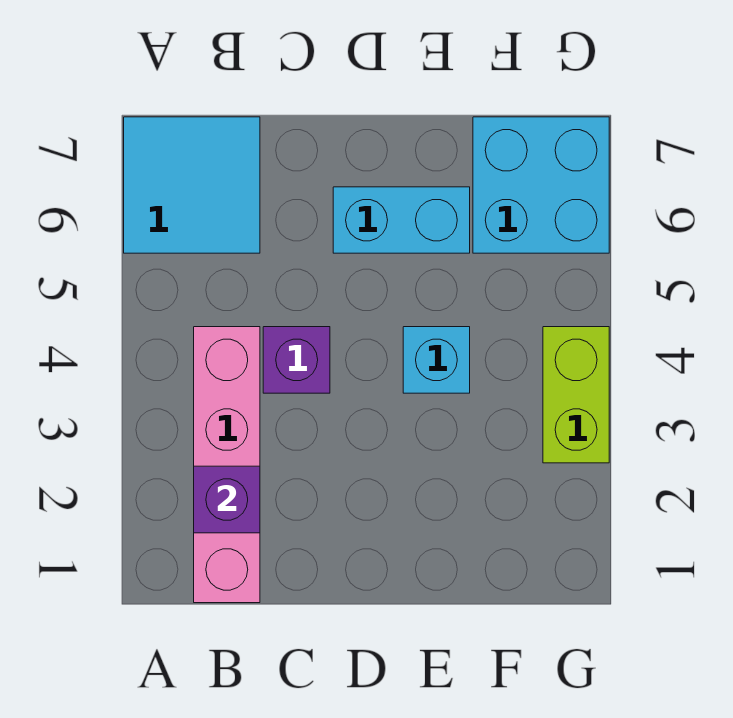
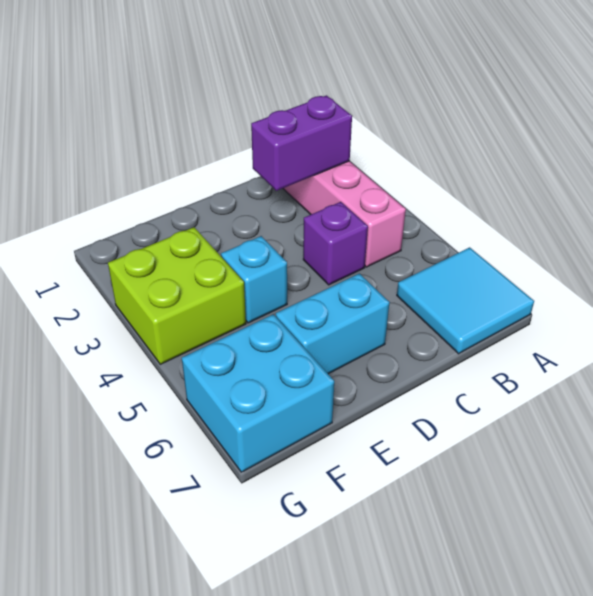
purple 1x1 brick [194,466,260,533] -> purple 1x2 brick [251,95,352,191]
lime 1x2 brick [543,327,609,463] -> lime 2x2 brick [108,227,246,364]

